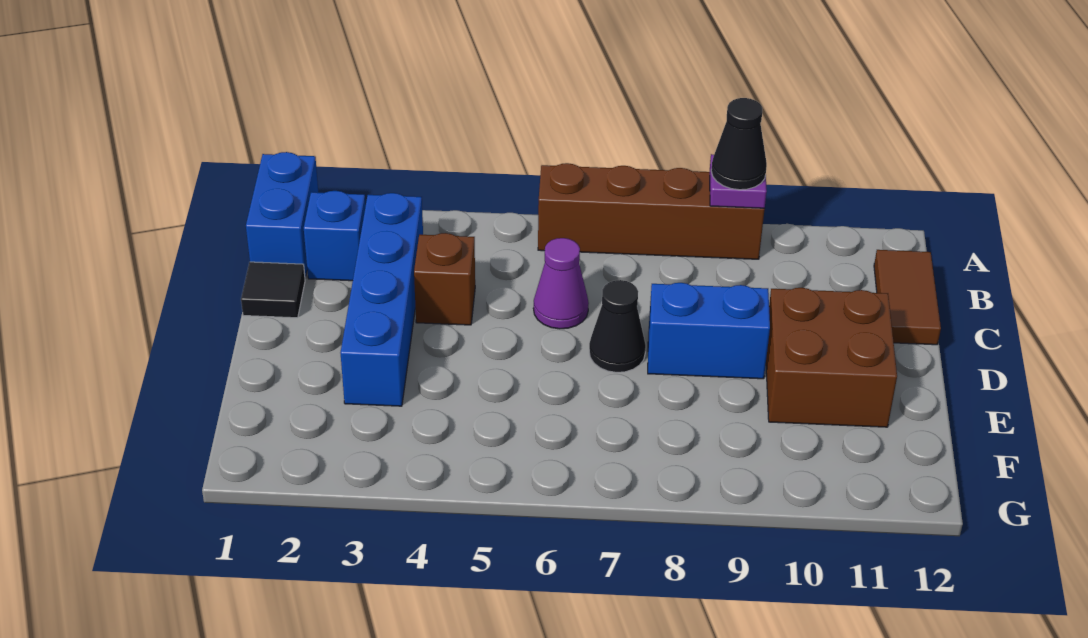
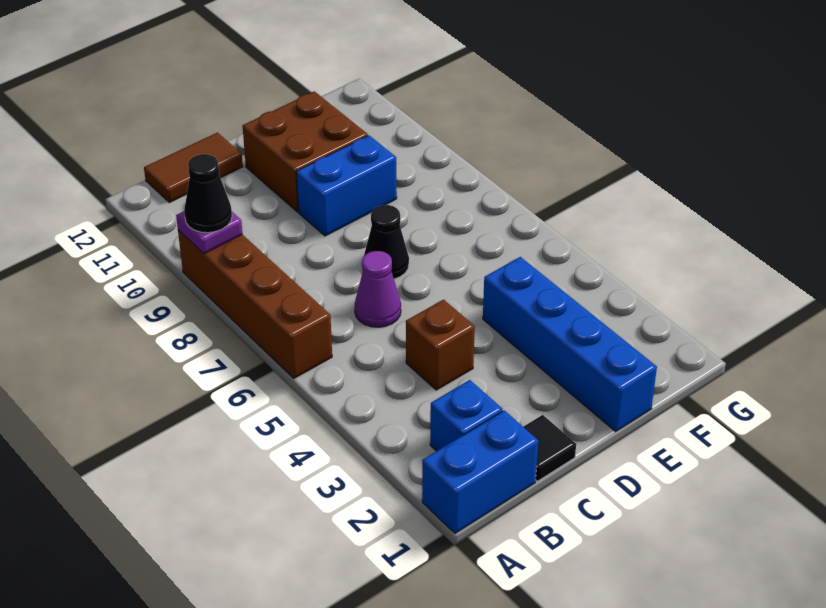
blue 1x4 brick [341,193,423,406] -> blue 1x4 brick turned to [483,257,657,432]
blue 1x2 brick [648,283,770,379] -> blue 1x2 brick turned to [296,135,397,236]

